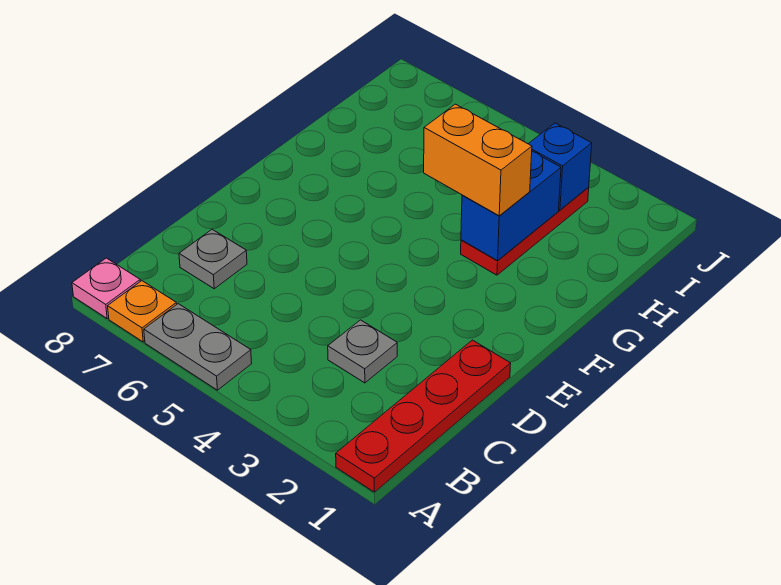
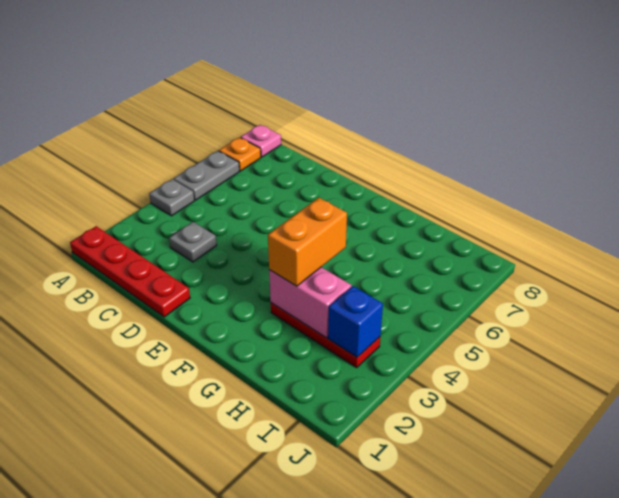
grey 1x1 plate [179,229,247,289] -> grey 1x1 plate moved to [149,179,194,216]
blue 1x2 brick [461,152,561,261] -> pink 1x2 brick [269,267,352,338]

